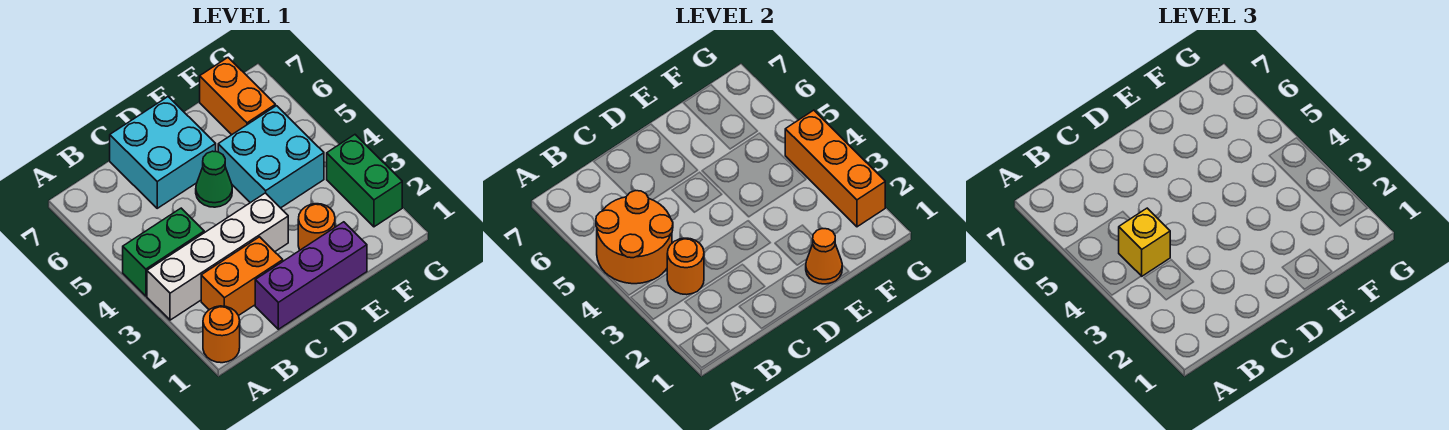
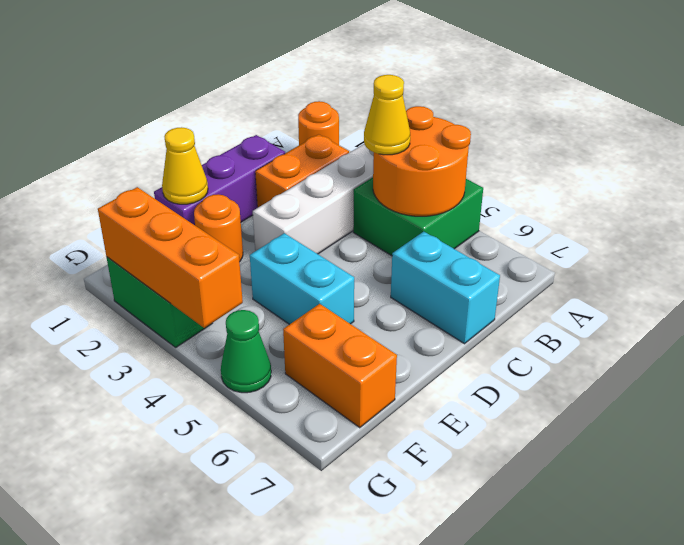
green 1x2 brick [123,208,204,296] -> green 2x2 brick [353,178,483,256]
orange 1x1 round brick [667,238,704,295] -> none
yellow 1x1 brick [1119,208,1170,276] -> yellow 1x1 cone [364,75,410,155]
cyan 2x2 brick [110,97,216,208] -> cyan 1x2 brick [391,231,500,344]
green 1x1 cone [196,151,232,207] -> green 1x1 cone moved to [221,310,271,393]
orange 1x1 cone [806,229,842,284] -> yellow 1x1 cone [162,127,208,204]
cyan 2x2 brick [218,106,324,208] -> cyan 1x2 brick [250,233,354,325]

